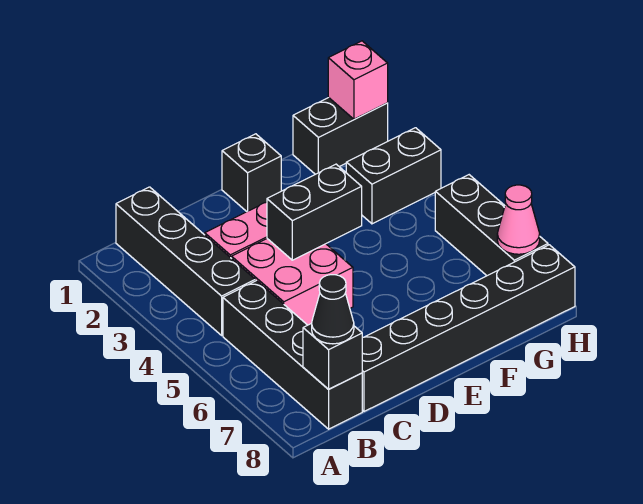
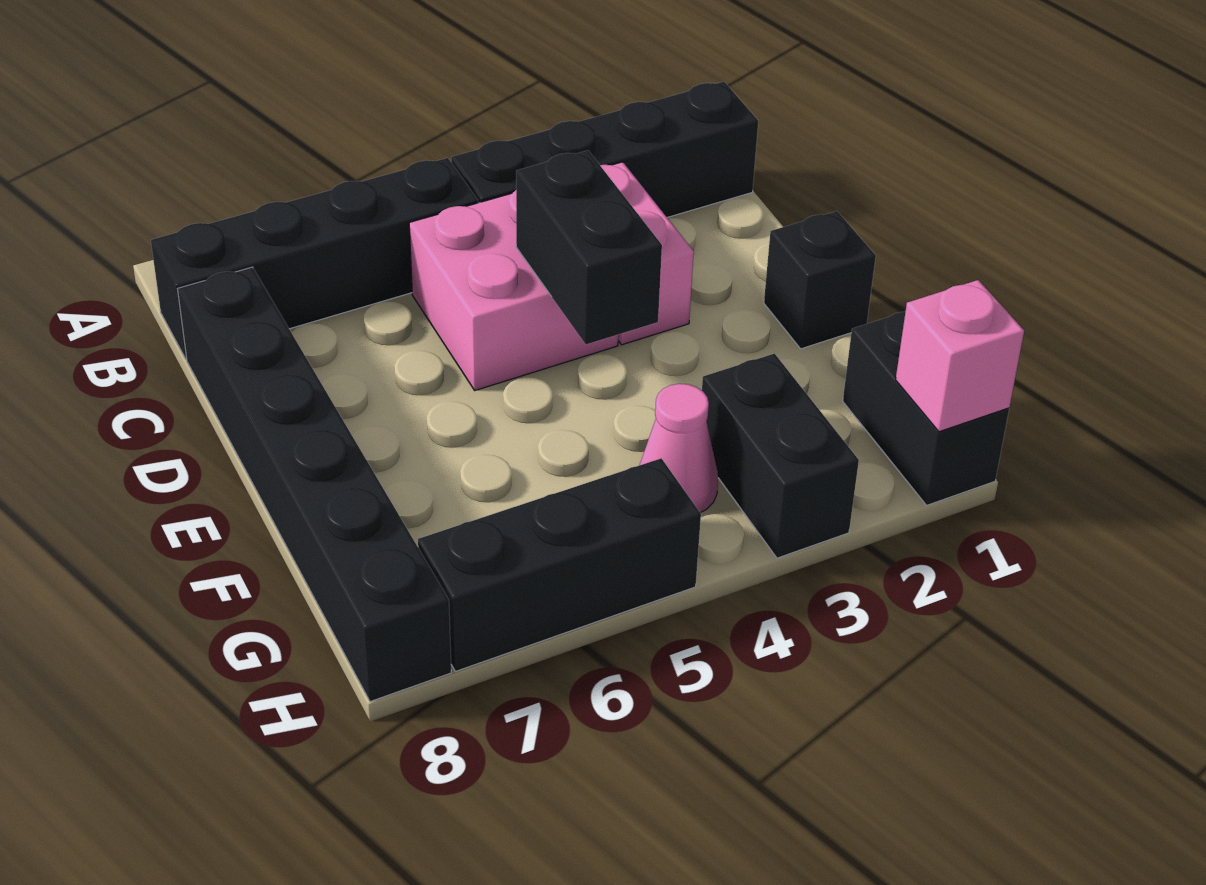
black 1x1 brick [303,323,362,389] -> none
black 1x1 cone [312,275,354,344] -> none
pink 1x1 cone [497,185,540,254] -> pink 1x1 cone moved to [640,384,718,513]

